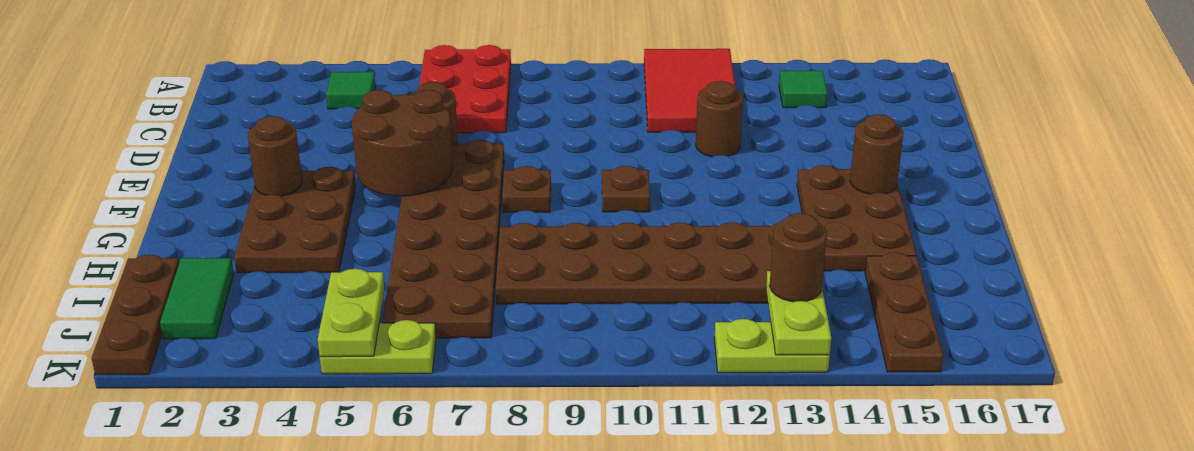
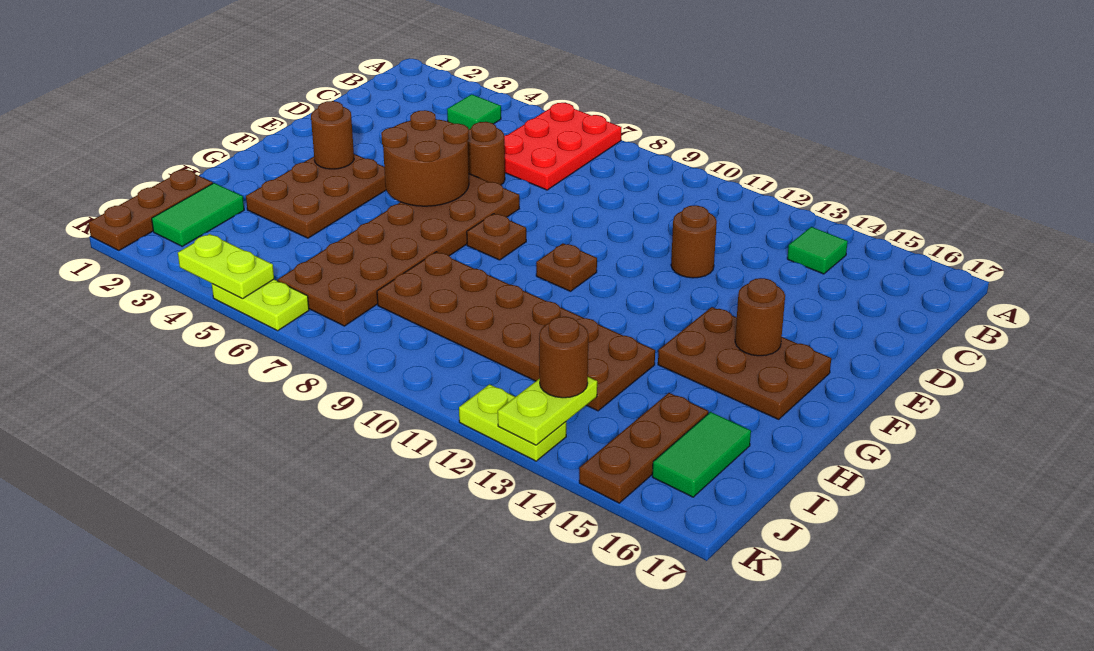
red 2x3 tile [644,49,735,132] -> none
brown 2x3 plate [797,165,916,271] -> brown 2x3 plate turned to [658,307,831,419]
none -> green 1x2 tile [652,412,751,497]
lime 1x2 plate [318,269,385,357] -> lime 1x2 plate turned to [178,234,274,299]

